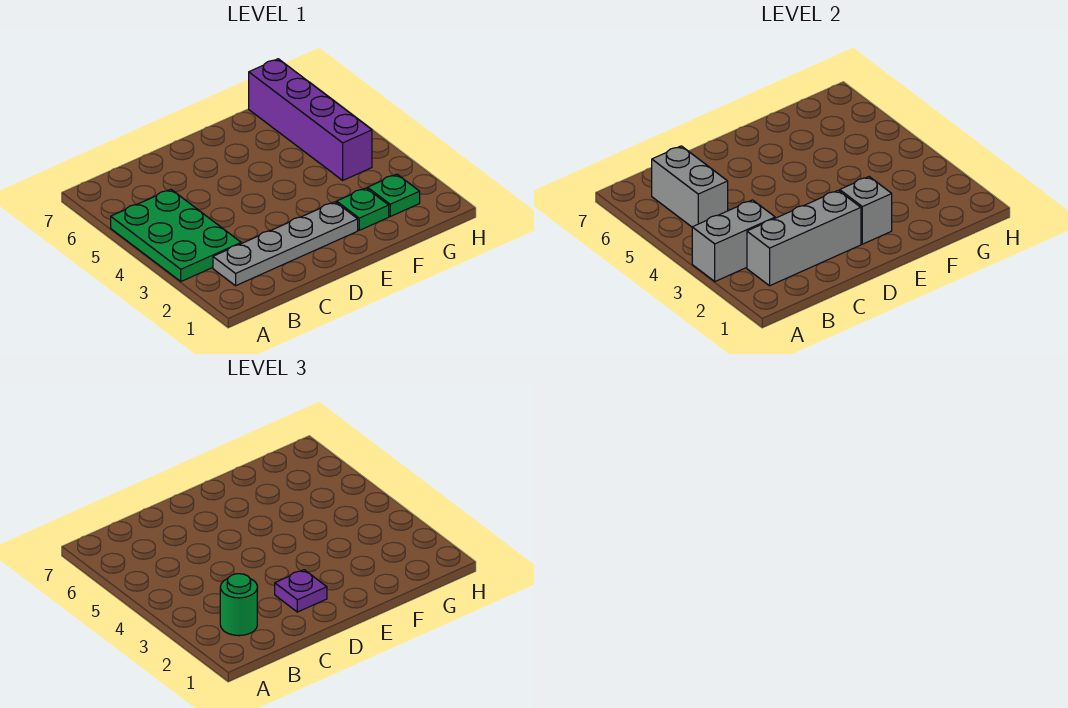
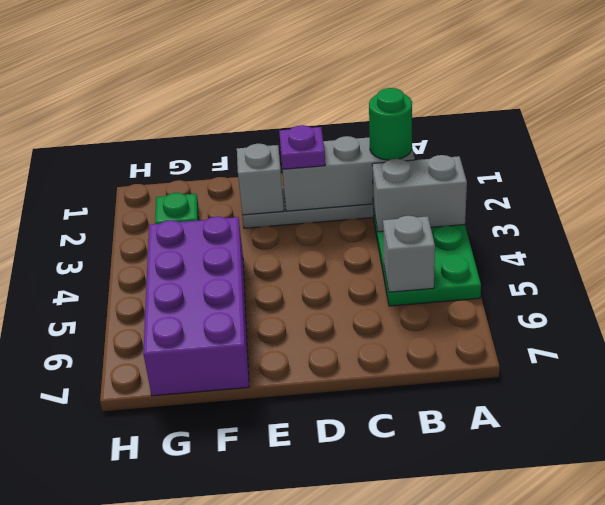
grey 1x2 brick [652,146,728,227] -> grey 1x1 brick [383,216,435,292]
green 1x1 plate [337,188,389,230] -> none
purple 1x4 brick [249,59,372,180] -> purple 2x4 brick [143,216,249,396]

